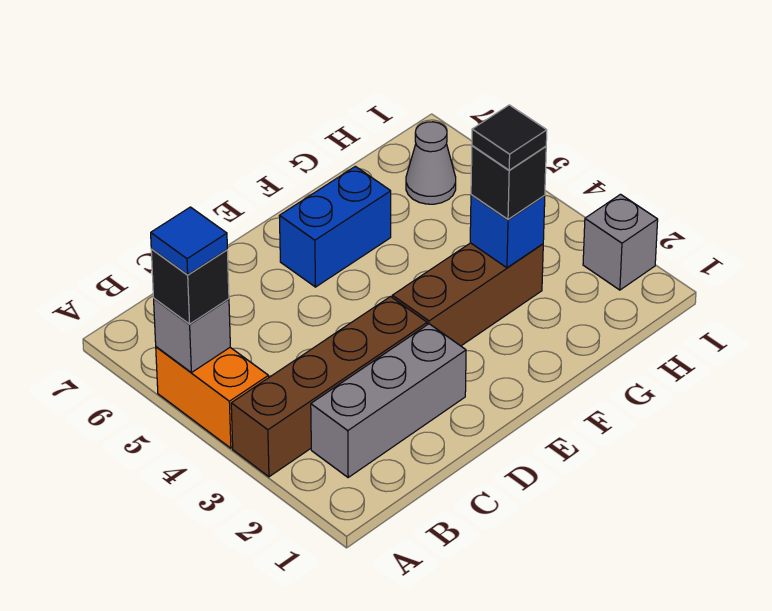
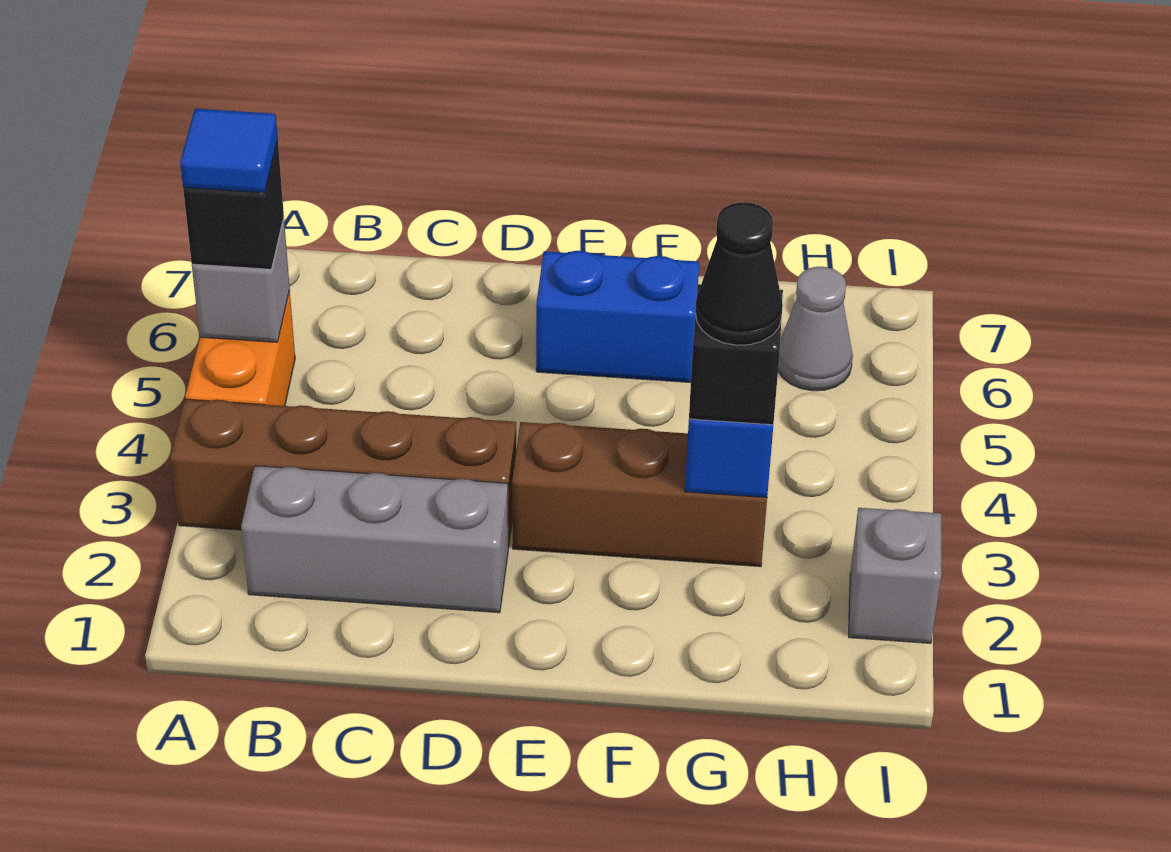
black 1x1 tile [472,105,547,170] -> black 1x1 cone [696,202,783,345]

